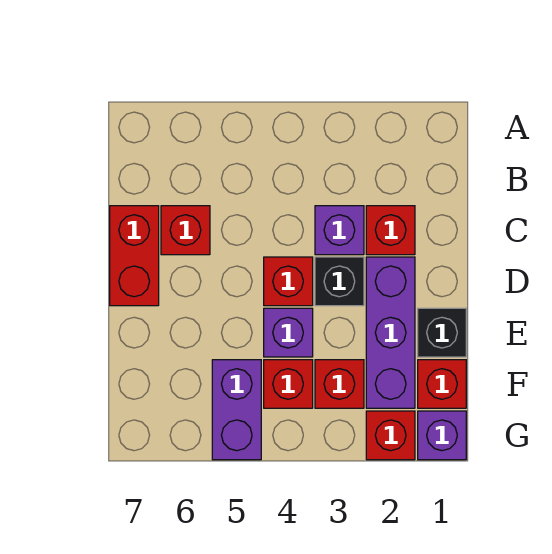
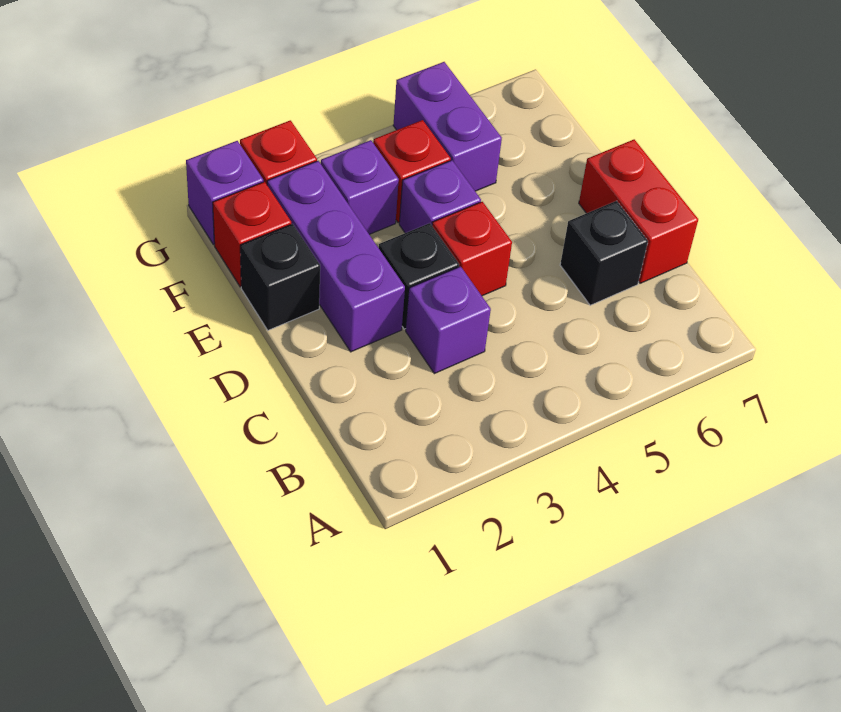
red 1x1 brick [366,206,415,255] -> none
red 1x1 brick [161,206,210,255] -> black 1x1 brick [560,201,648,305]
red 1x1 brick [315,360,364,408] -> purple 1x1 brick [321,140,399,234]

